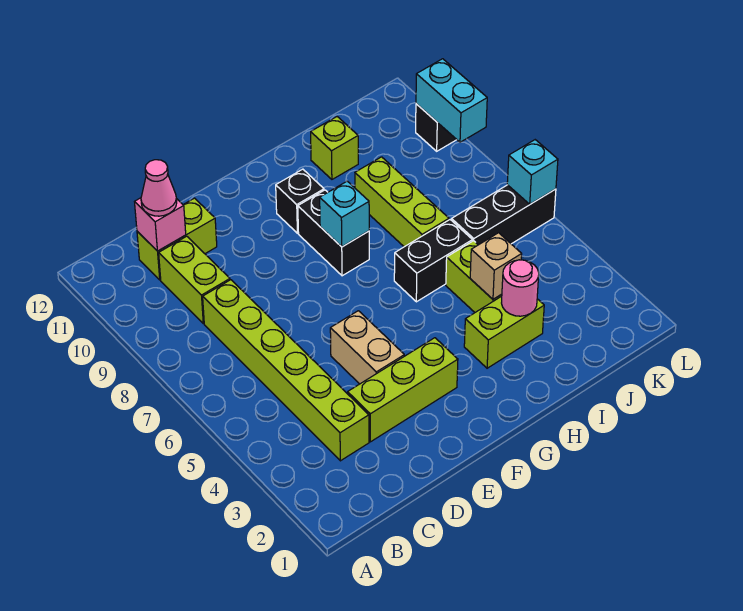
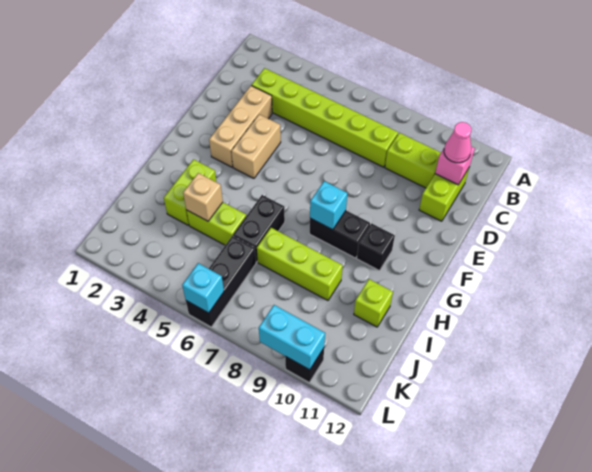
lime 1x3 brick [348,338,458,442] -> tan 1x3 brick [209,86,272,167]
tan 1x2 brick [330,311,404,384] -> tan 1x2 brick turned to [231,114,281,178]
pink 1x1 round brick [502,260,539,316] -> none

